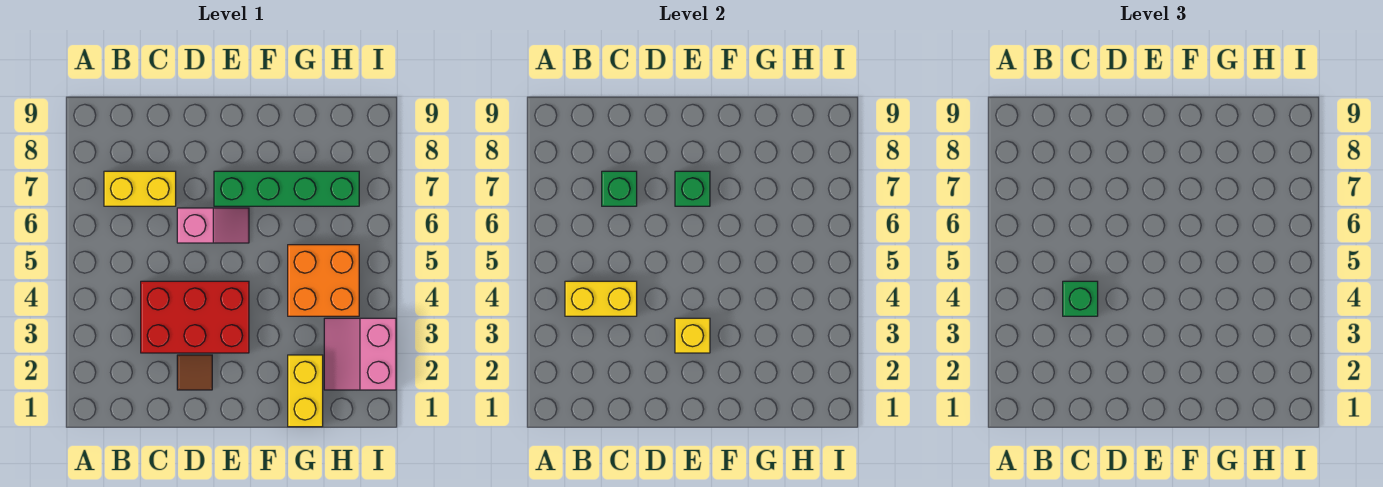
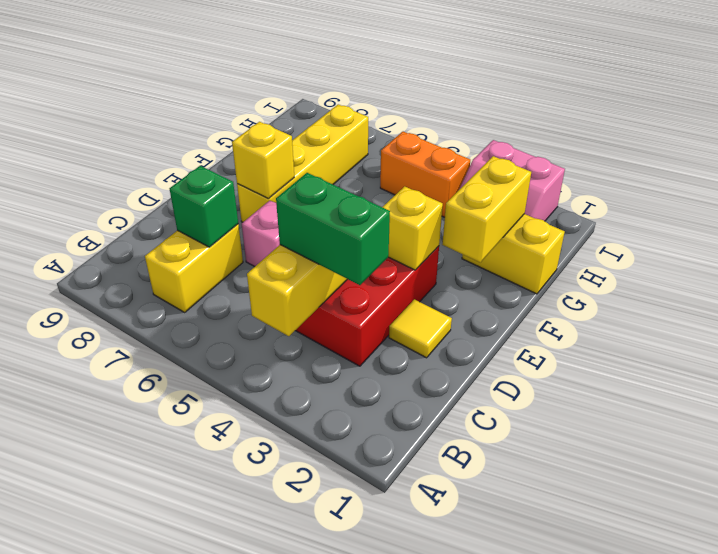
green 1x1 brick [1063,281,1098,316] -> green 1x2 brick [276,173,390,285]
brown 1x1 tile [177,355,212,390] -> yellow 1x1 tile [389,299,452,358]
green 1x4 brick [214,171,359,206] -> yellow 1x4 brick [237,104,368,222]
green 1x1 brick [675,171,710,206] -> yellow 1x1 brick [232,122,294,198]
none -> yellow 1x2 brick [442,156,531,262]
orange 2x2 brick [288,245,359,316] -> orange 1x2 brick [380,132,470,217]

